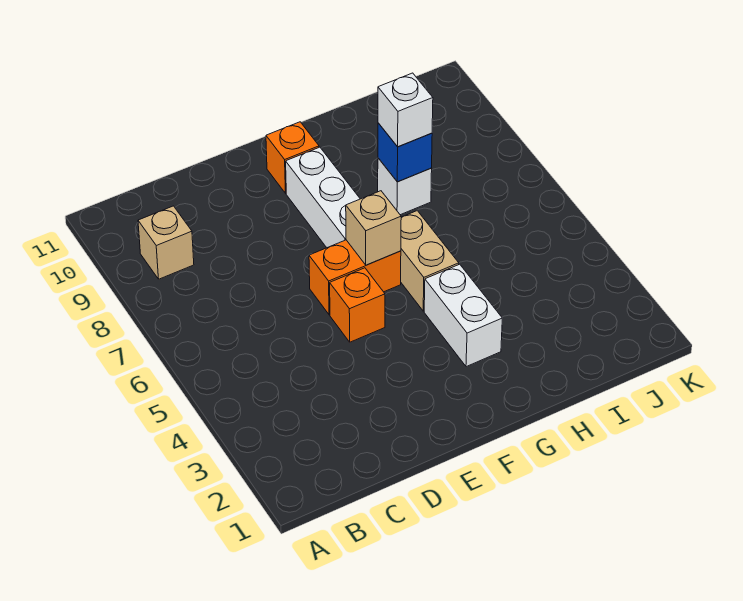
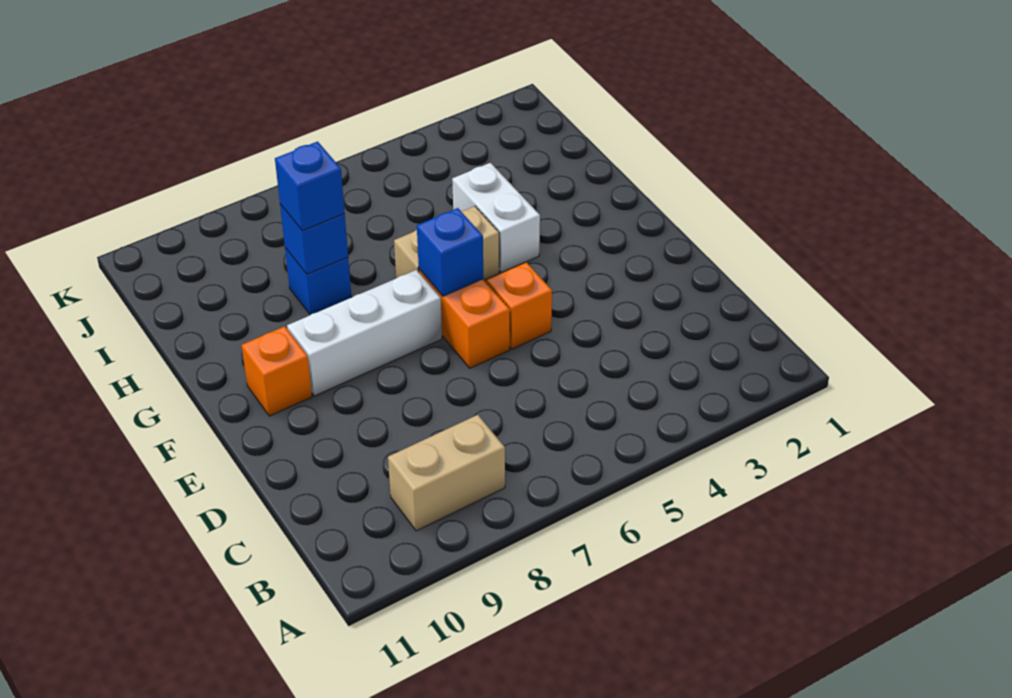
tan 1x1 brick [138,206,194,279] -> tan 1x2 brick [388,415,505,531]
tan 1x1 brick [346,191,401,265] -> blue 1x1 brick [417,208,483,296]
white 1x2 brick [424,264,502,367] -> white 1x2 brick turned to [452,163,540,273]
white 1x1 brick [378,158,432,215] -> blue 1x1 brick [285,248,351,315]
white 1x1 brick [378,73,433,147] -> blue 1x1 brick [275,142,345,231]

